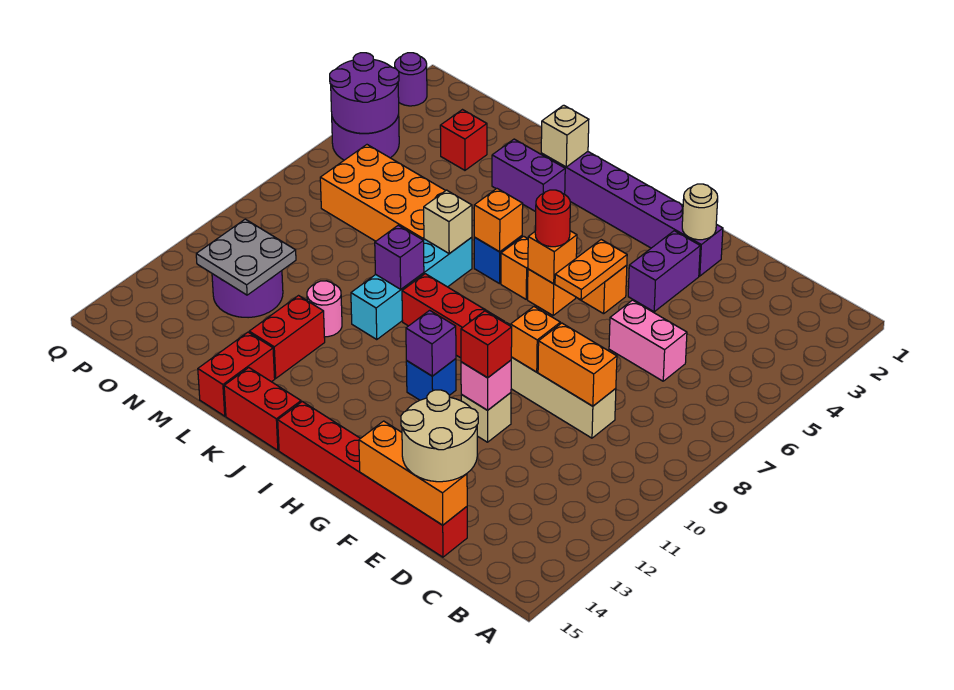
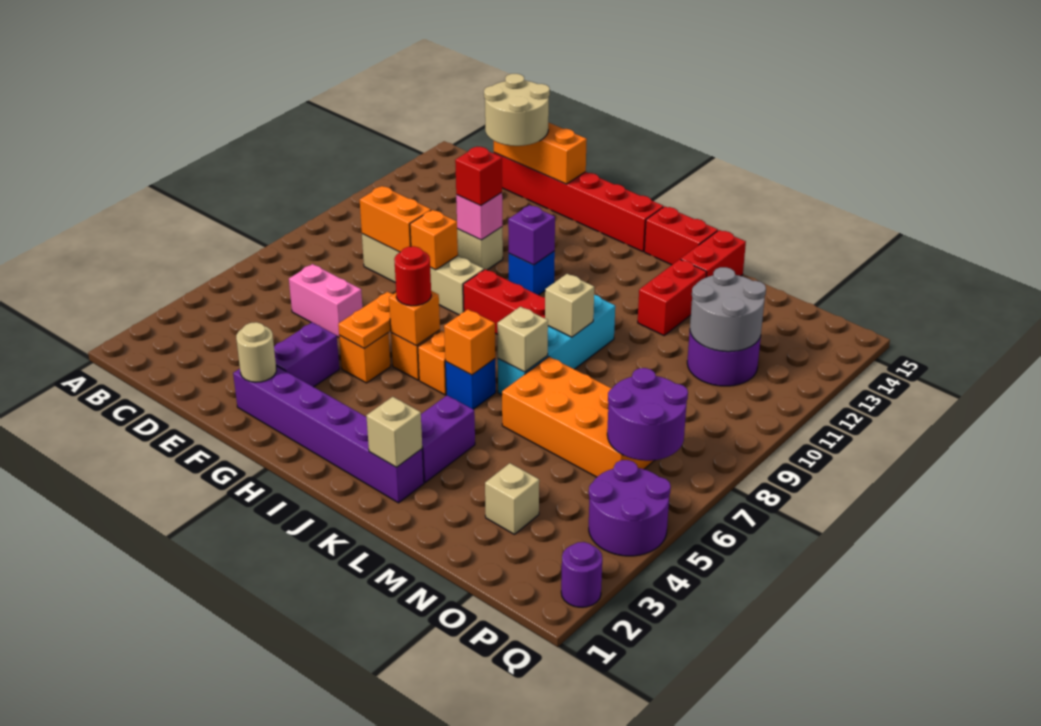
purple 1x2 brick [492,139,565,212] -> purple 1x2 brick turned to [421,395,475,483]
purple 1x1 brick [375,225,424,289] -> tan 1x1 brick [545,274,594,337]
pink 1x1 round brick [307,281,342,337] -> none
red 1x1 brick [440,110,487,170] -> tan 1x1 brick [485,463,539,534]
grey 2x2 plate [196,219,296,295] -> grey 2x2 round brick [690,267,766,352]
purple 2x2 round brick [330,53,399,133] -> purple 2x2 round brick moved to [607,368,688,461]

